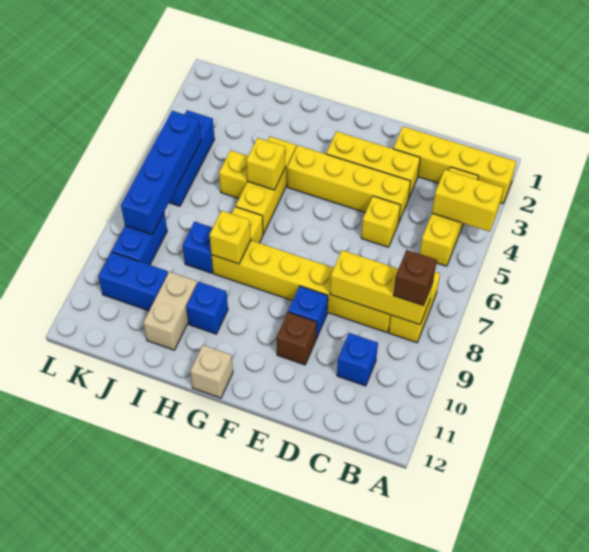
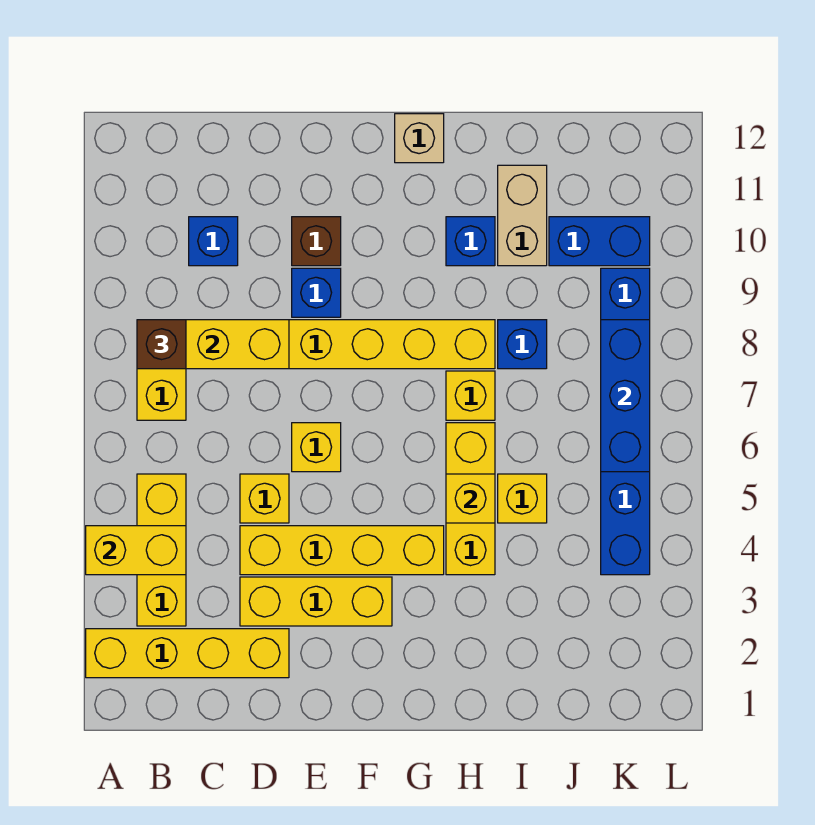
yellow 1x1 brick [210,211,251,264] -> yellow 1x1 brick moved to [292,423,341,472]
blue 1x4 brick [121,111,201,235] -> blue 1x3 brick [601,320,650,472]

